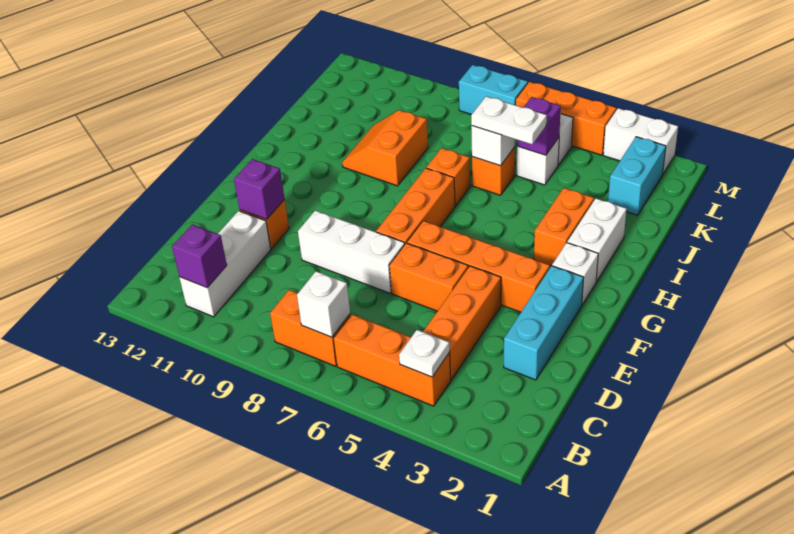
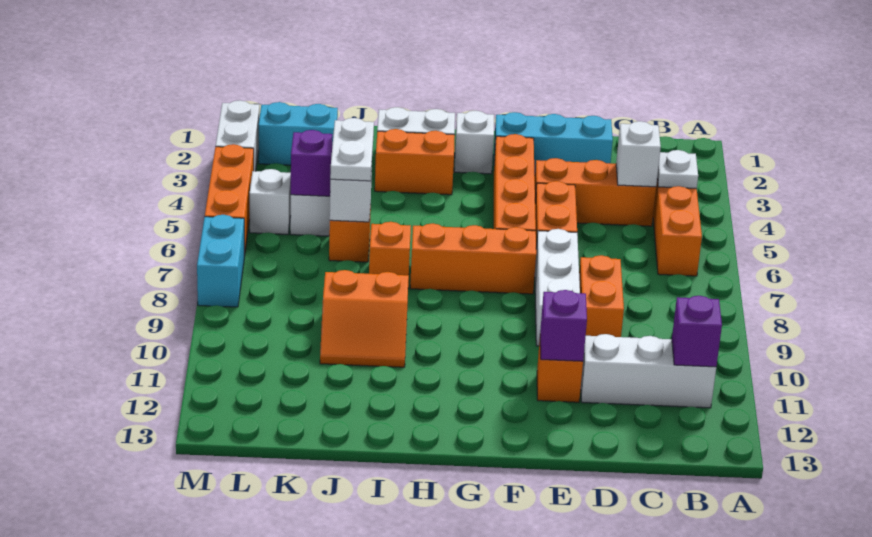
orange 1x2 brick [270,290,351,366] -> orange 1x2 brick moved to [579,255,624,337]
white 1x1 brick [297,271,350,337] -> white 1x1 brick moved to [616,121,661,187]

